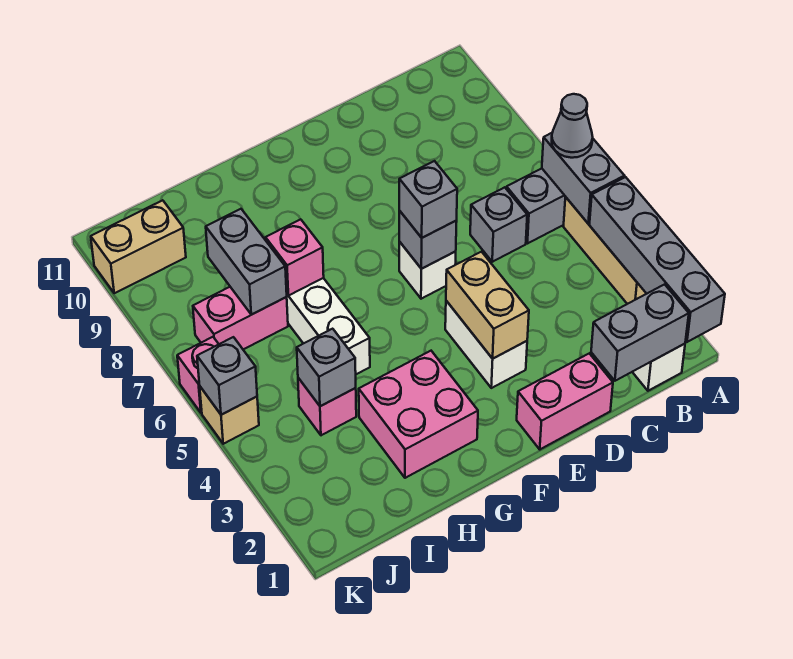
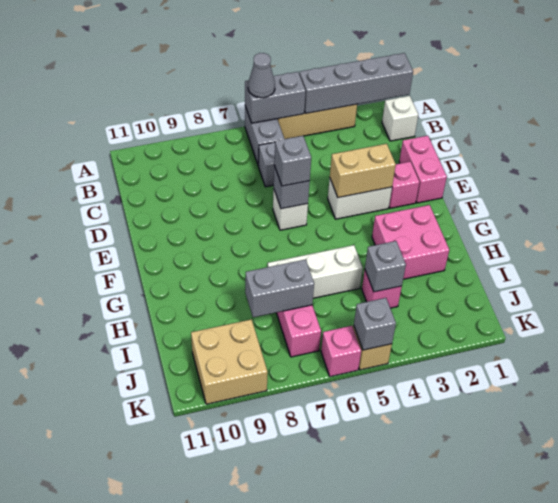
grey 1x2 brick [591,284,689,381] -> none
pink 1x1 brick [266,219,324,296] -> pink 1x1 brick moved to [389,161,420,208]
tan 1x2 brick [91,200,186,293] -> tan 2x2 brick [191,319,268,404]

